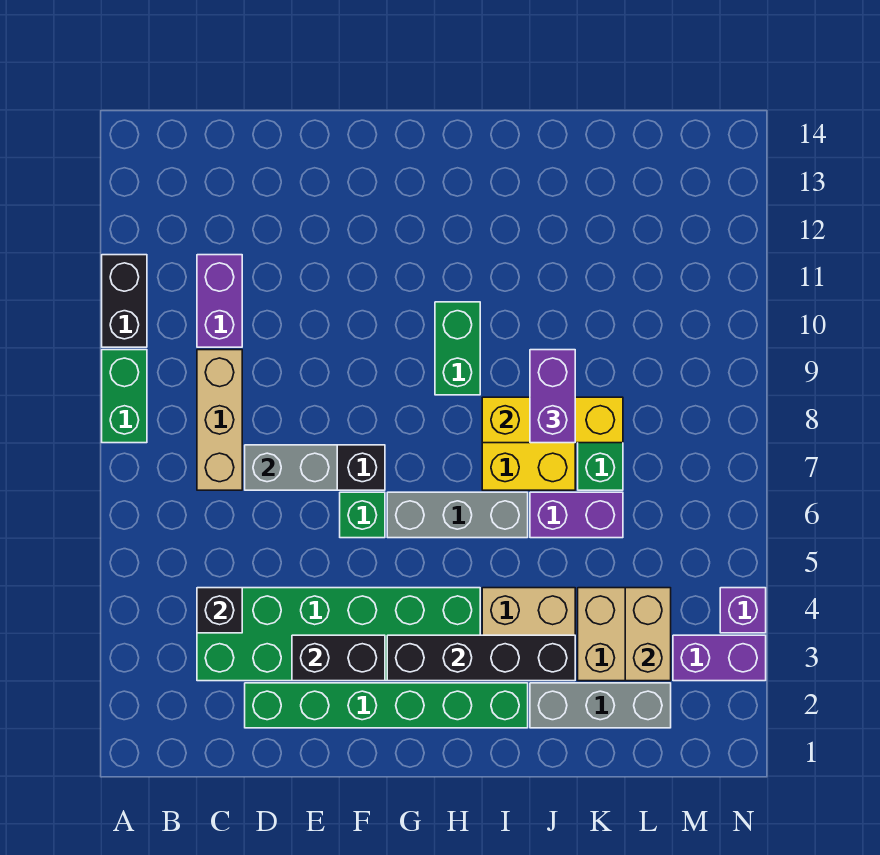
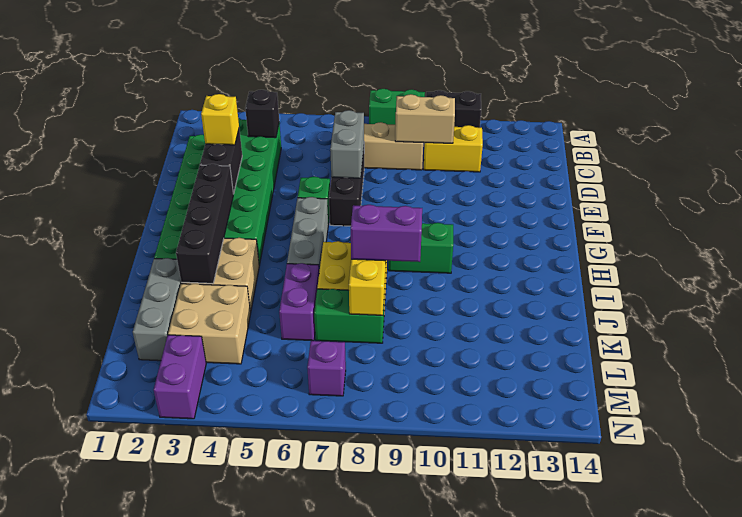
purple 1x2 brick [197,255,242,347] -> yellow 1x2 brick [424,125,483,172]
none -> yellow 1x1 brick [201,94,239,145]
tan 1x2 brick [625,588,671,681] -> tan 1x2 brick moved to [395,94,455,143]
purple 1x1 brick [720,588,766,633] -> purple 1x1 brick moved to [307,341,346,396]

